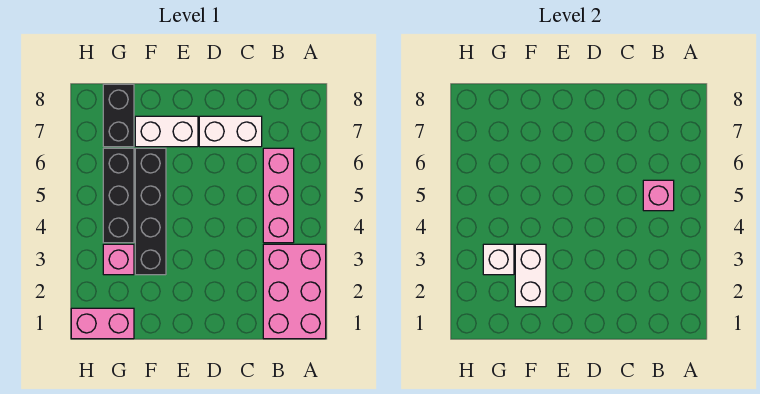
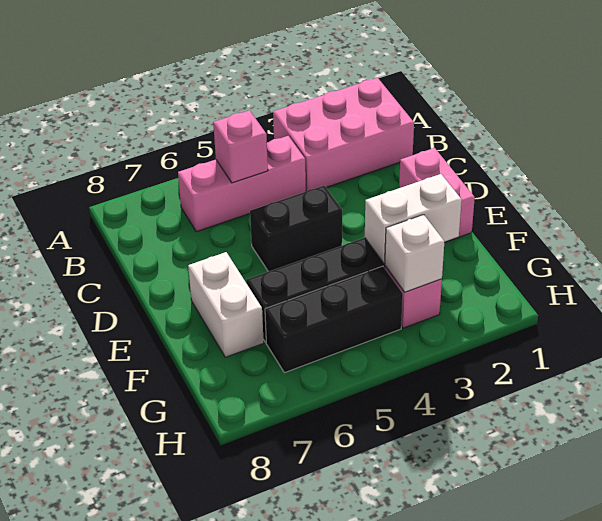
white 1x2 brick [199,116,262,147] -> none
pink 1x2 brick [71,308,134,339] -> pink 1x2 brick moved to [399,148,475,243]
black 1x2 brick [103,84,134,147] -> black 1x2 brick moved to [250,186,342,271]

